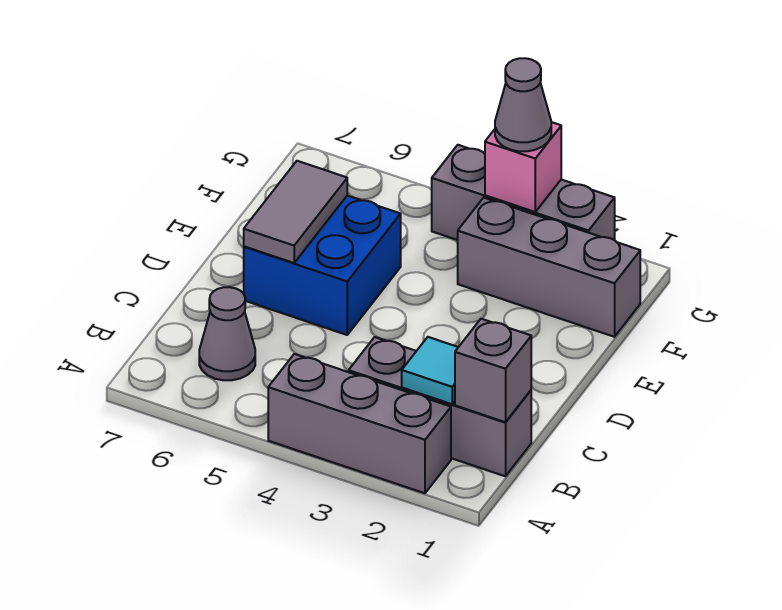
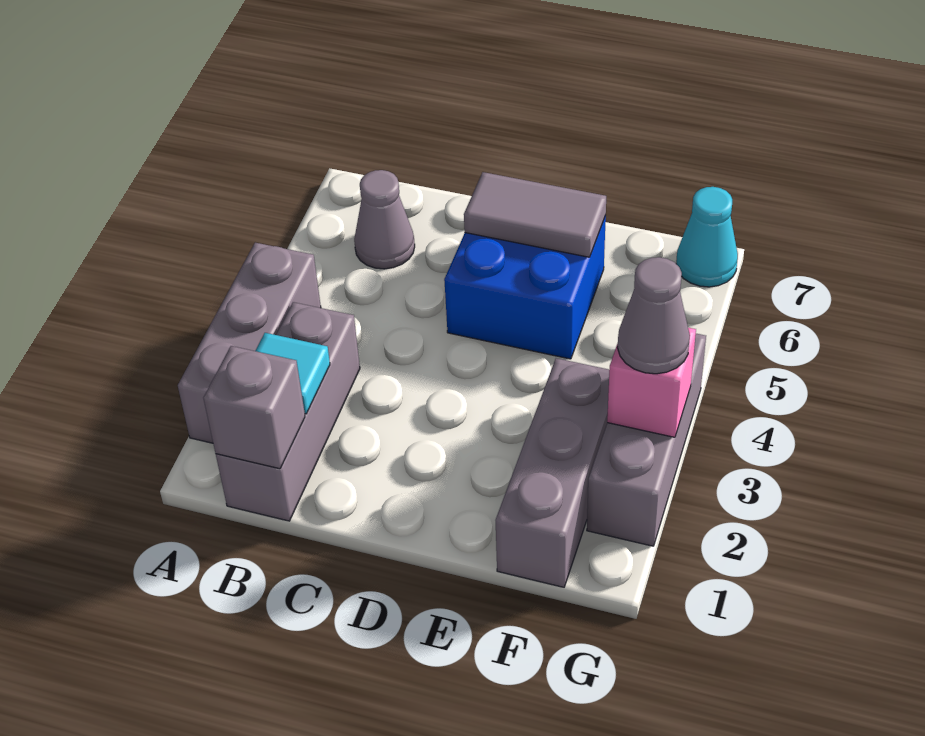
none -> cyan 1x1 cone [676,187,738,287]

